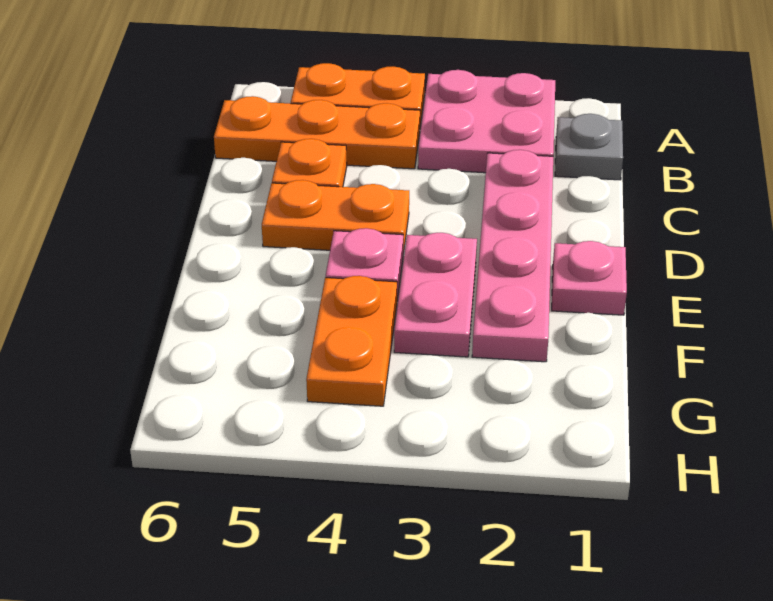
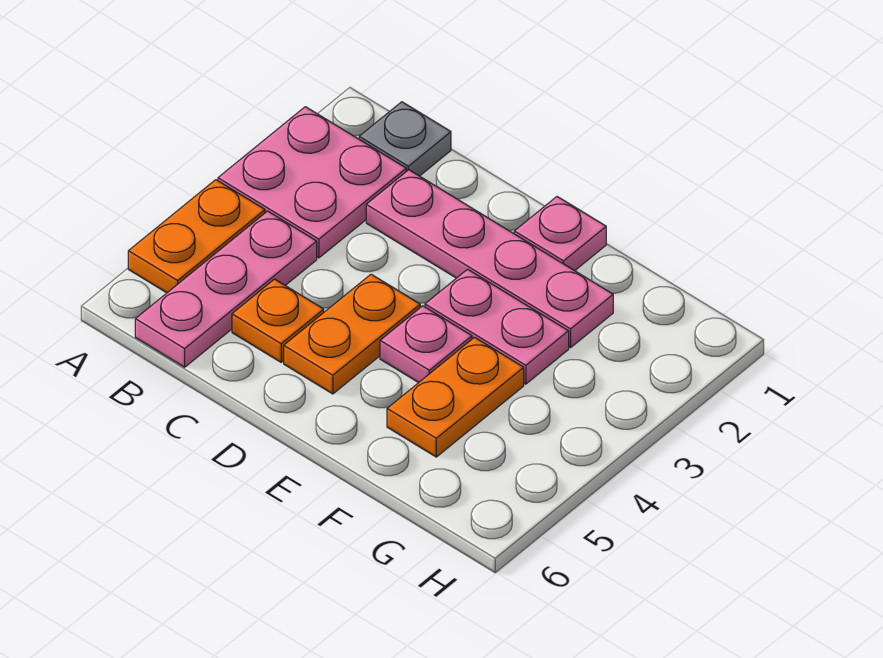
orange 1x3 plate [214,96,420,169] -> pink 1x3 plate [135,211,317,367]
orange 1x2 plate [306,276,397,406] -> orange 1x2 plate turned to [387,337,524,457]

